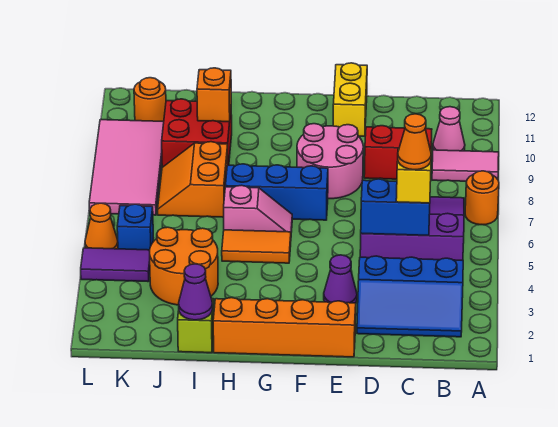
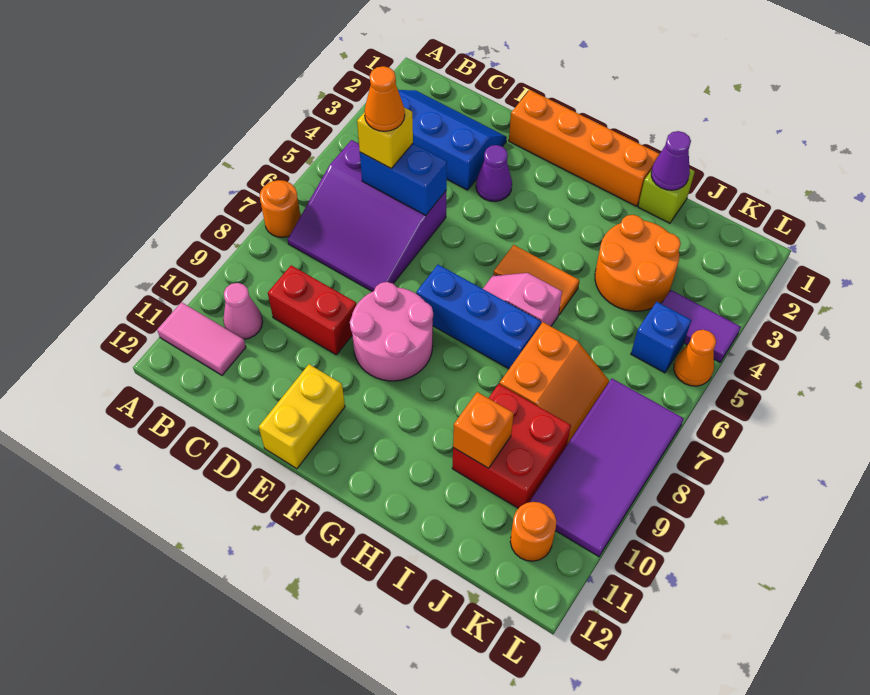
pink 1x2 tile [432,150,499,181] -> pink 1x2 tile moved to [157,302,246,375]
pink 2x4 tile [89,120,164,215] -> purple 2x4 tile [530,379,684,557]

